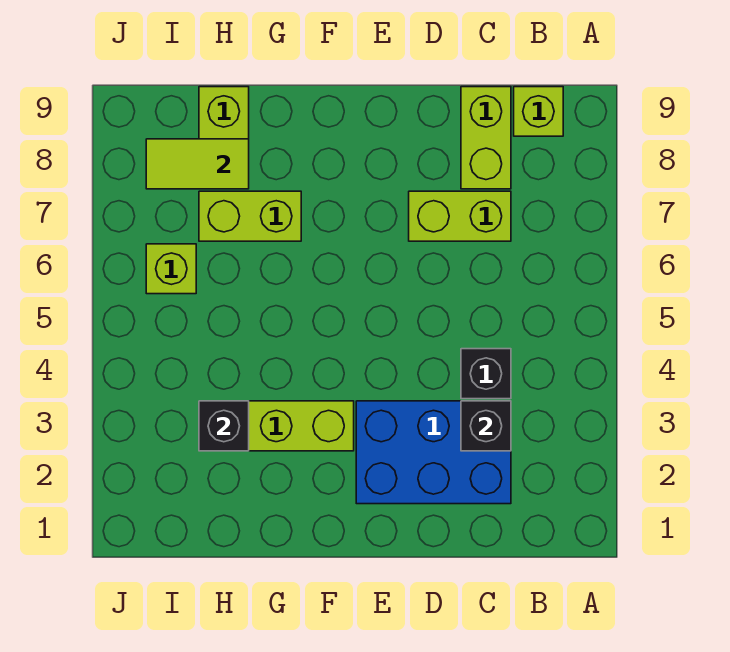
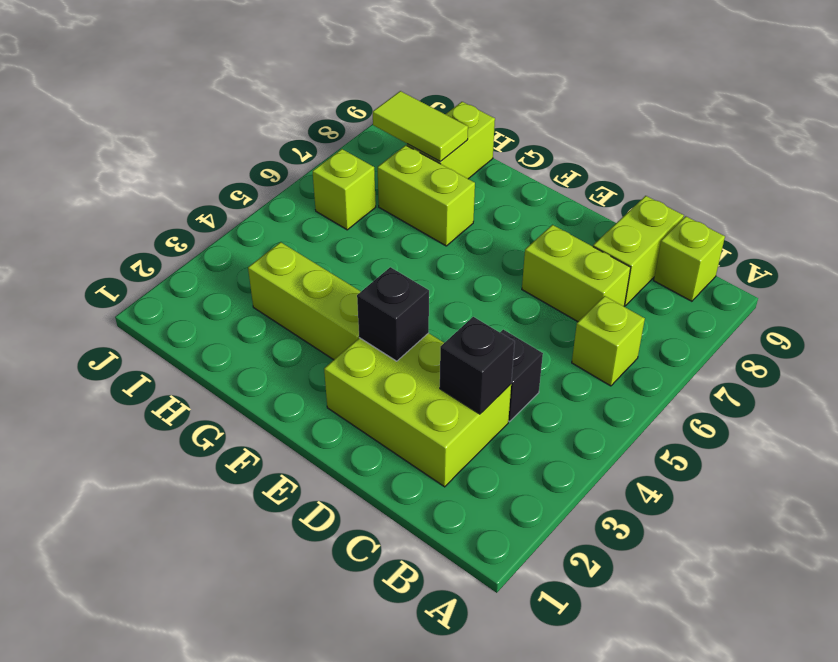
none -> lime 1x1 brick [572,296,645,386]
blue 2x3 brick [356,401,511,504] -> lime 2x3 brick [324,333,511,487]
black 1x1 brick [199,401,249,451] -> black 1x1 brick moved to [357,267,429,361]

